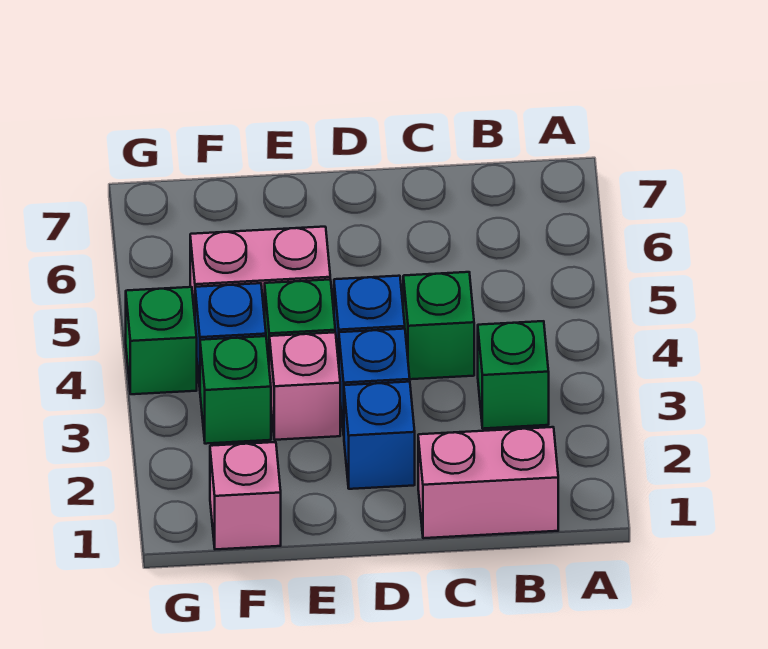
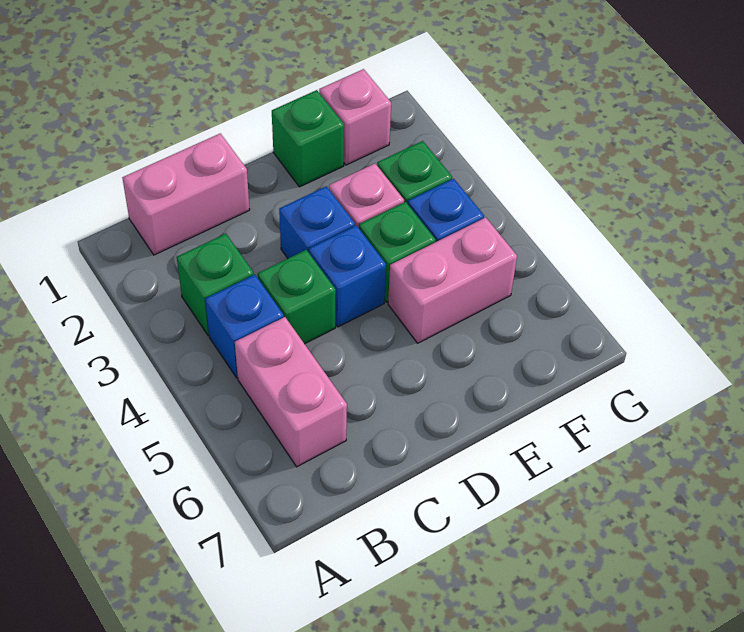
none -> pink 1x2 brick [235,317,347,467]
blue 1x1 brick [344,382,415,489] -> blue 1x1 brick moved to [205,275,284,378]
green 1x1 brick [126,287,197,394] -> green 1x1 brick moved to [272,90,344,187]

